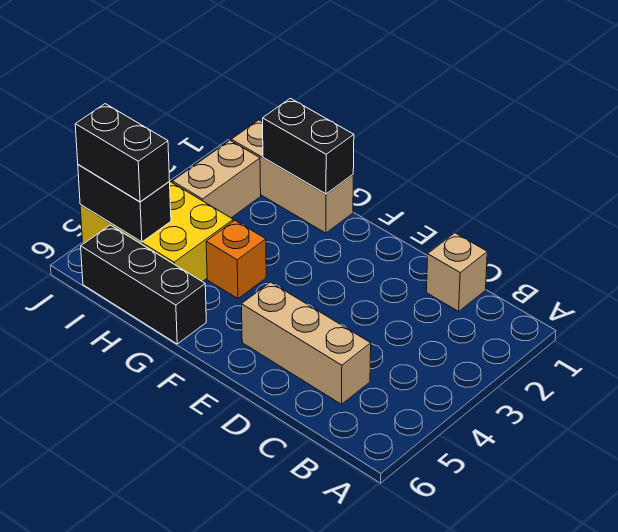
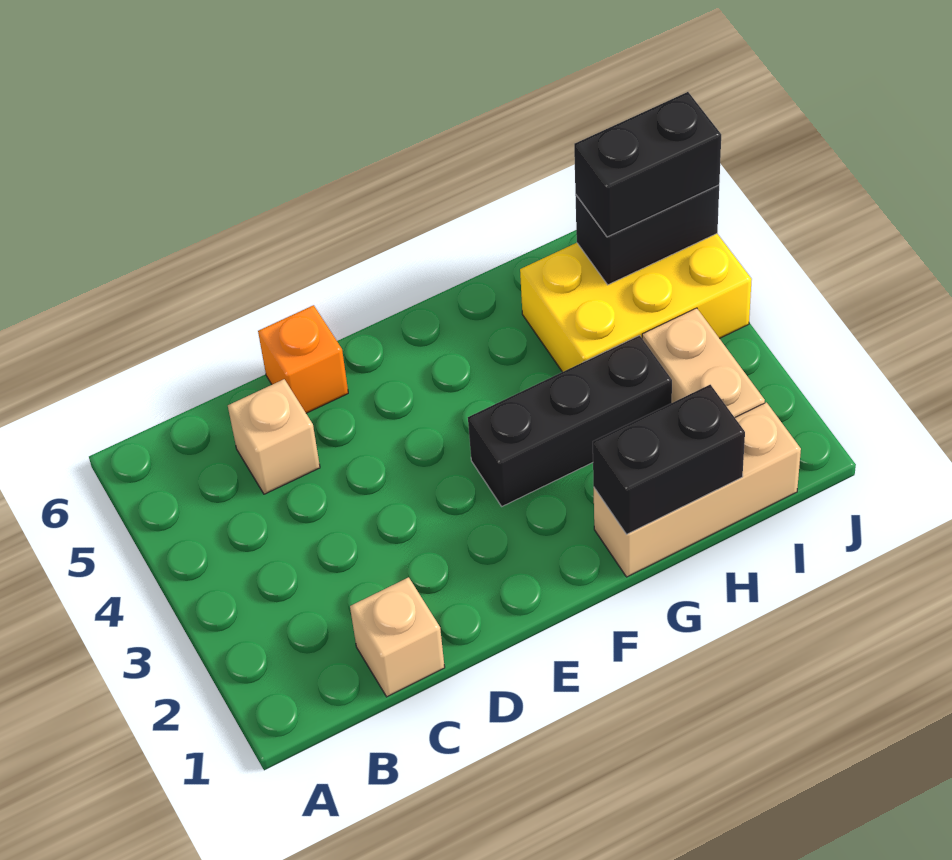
tan 1x3 brick [242,282,371,404] -> tan 1x1 brick [228,379,320,494]
orange 1x1 brick [206,221,266,299] -> orange 1x1 brick moved to [258,305,348,413]
black 1x3 brick [81,225,206,344] -> black 1x3 brick moved to [468,335,672,506]

